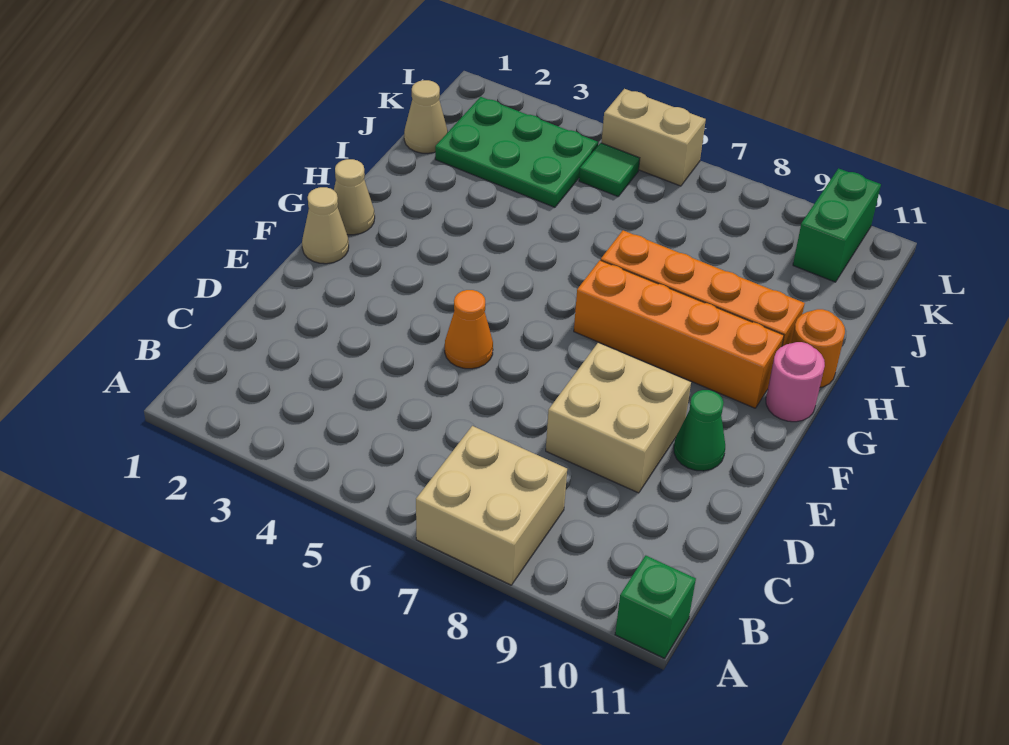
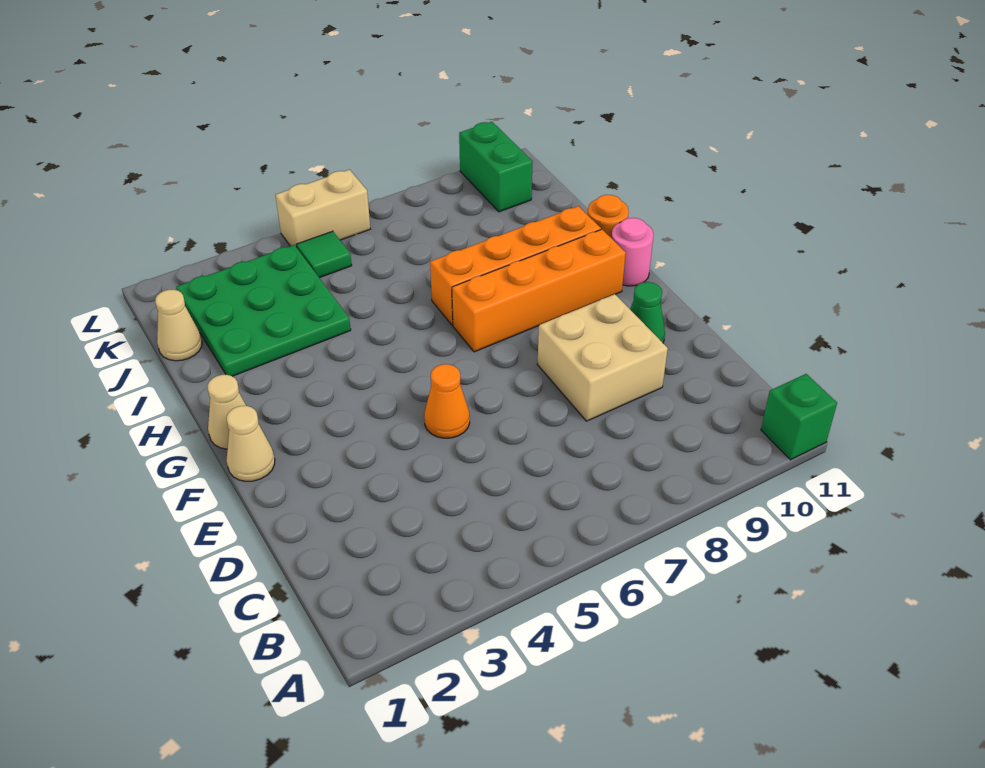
tan 2x2 brick [416,426,567,585] -> none
green 2x3 plate [435,97,599,207] -> green 3x3 plate [176,245,351,376]

